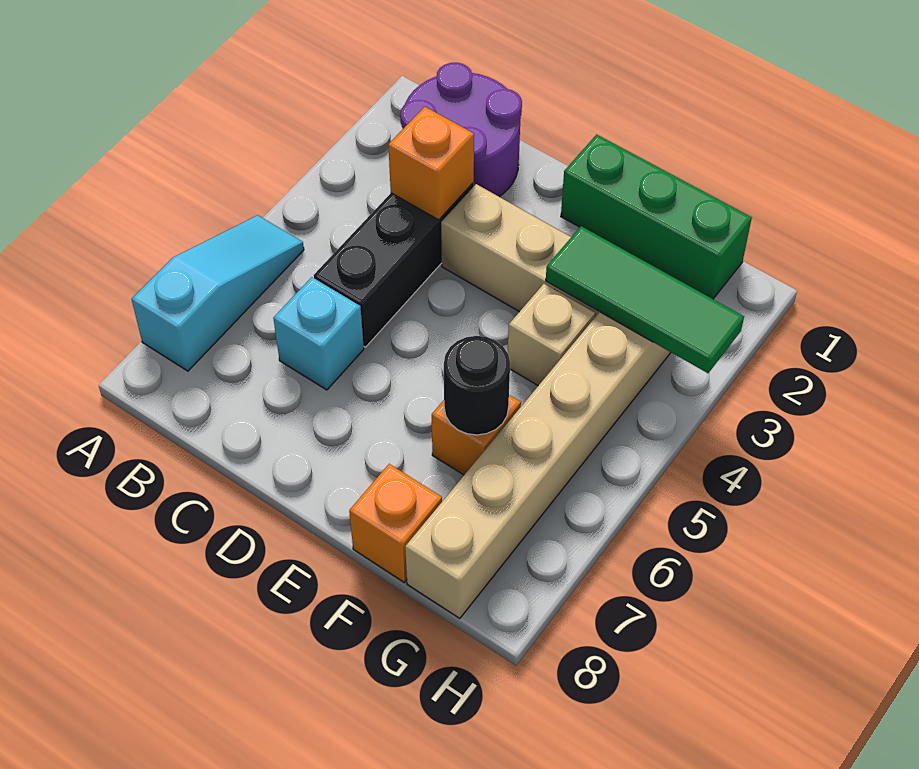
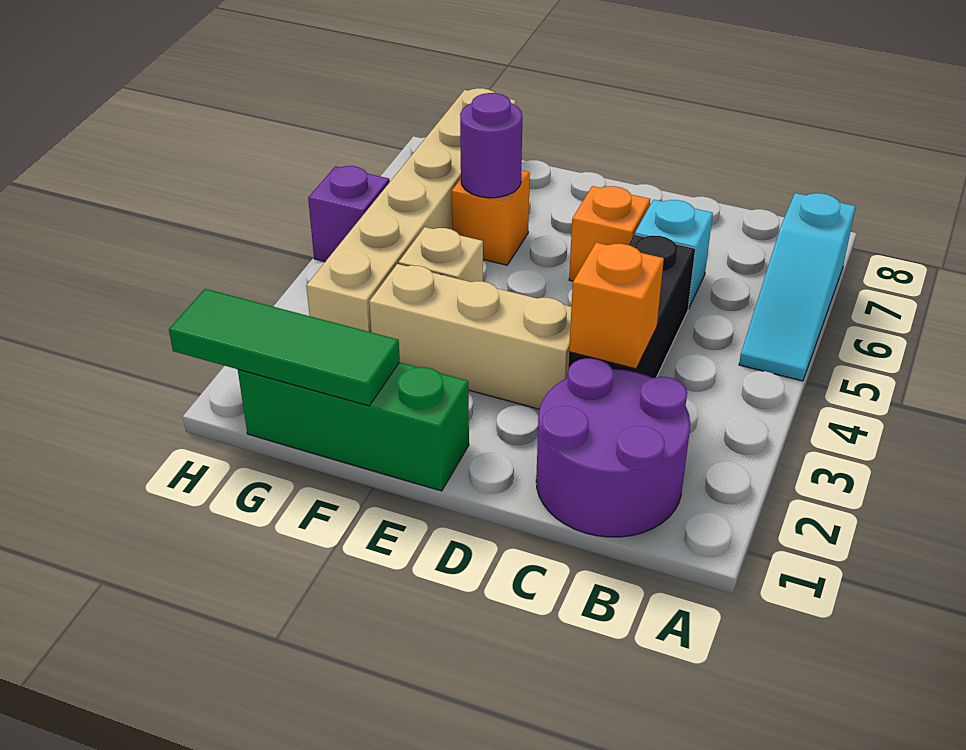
green 1x3 tile [546,226,744,373] -> green 1x3 tile moved to [169,289,400,406]
black 1x1 round brick [444,336,510,435] -> purple 1x1 round brick [460,93,522,198]
orange 1x1 brick [349,464,442,583] -> orange 1x1 brick moved to [569,186,650,281]
none -> purple 1x1 brick [308,166,390,261]

